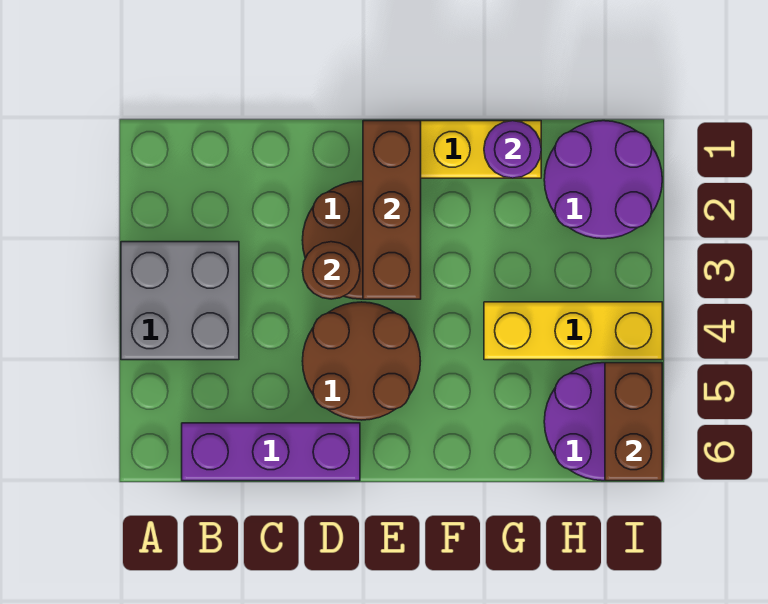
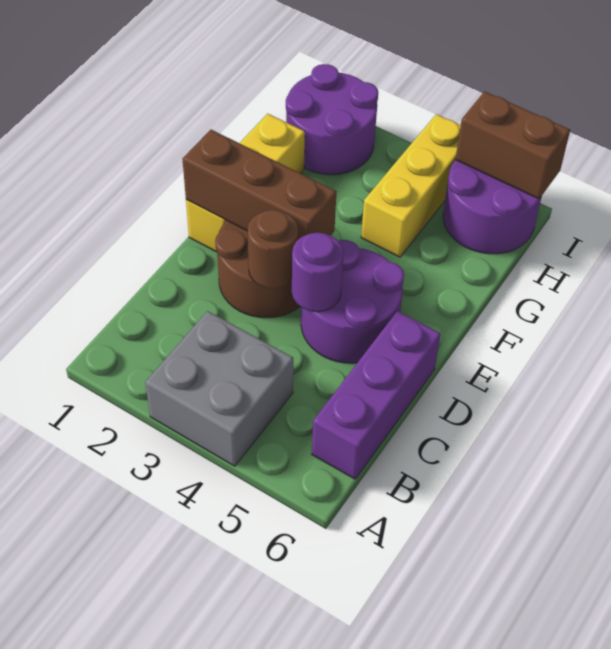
brown 2x2 round brick [302,302,420,420] -> purple 2x2 round brick [301,240,404,363]
purple 1x1 round brick [484,121,541,178] -> purple 1x1 round brick moved to [292,233,344,312]

